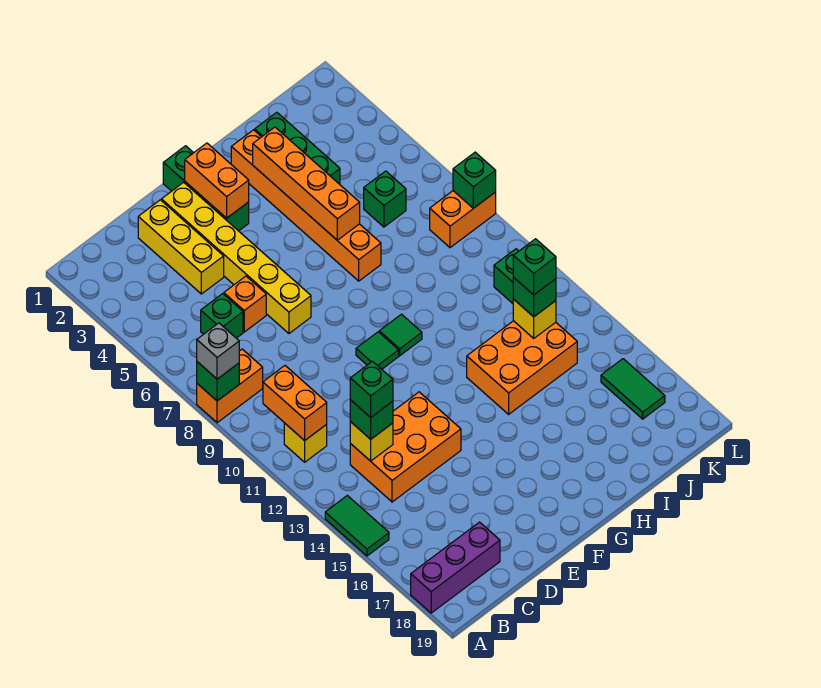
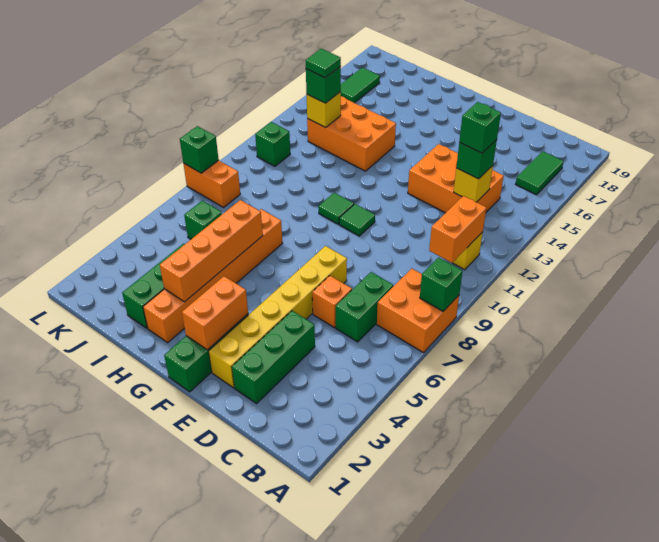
orange 1x2 brick [197,349,263,423] -> orange 2x2 brick [377,269,459,353]
grey 1x1 brick [197,323,239,379] -> none
green 1x2 tile [325,495,389,556] -> green 1x2 tile moved to [516,151,564,195]
purple 1x3 brick [411,522,500,613] -> none
green 1x1 brick [201,294,243,338] -> green 1x2 brick [336,272,393,342]
yellow 1x3 brick [138,200,224,294] -> green 1x3 brick [232,311,315,404]
green 1x1 brick [513,239,556,295] -> green 1x1 tile [306,49,341,78]

